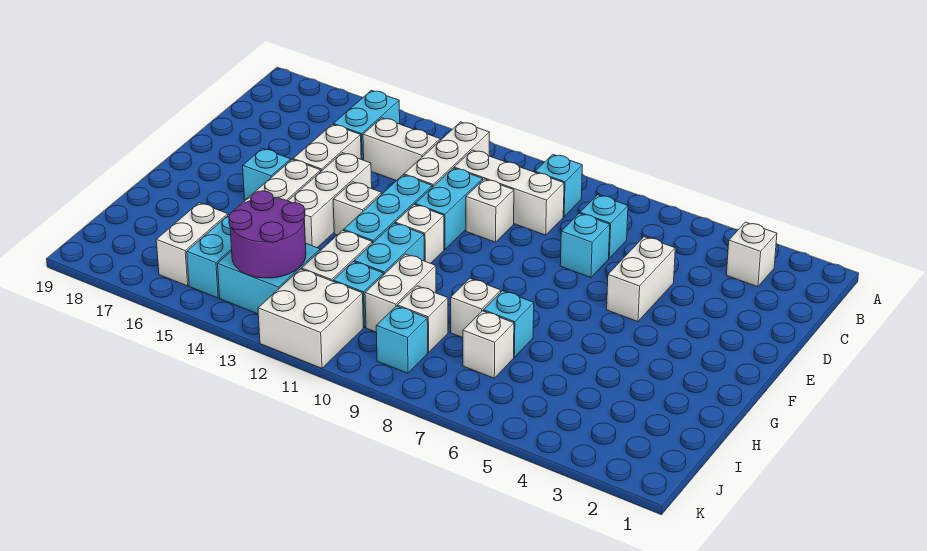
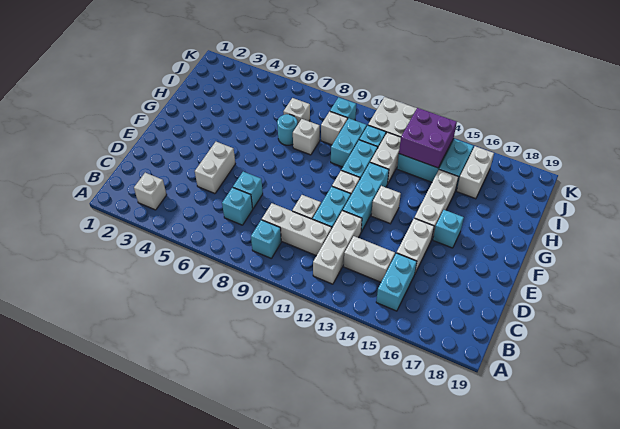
white 1x3 brick [288,153,372,248] -> none
cyan 1x1 brick [483,291,534,357] -> cyan 1x1 round brick [277,114,297,145]
white 1x2 brick [365,254,436,332] -> cyan 1x2 brick [331,118,367,167]
purple 2x2 round brick [229,191,306,278] -> purple 2x2 brick [399,108,457,168]

